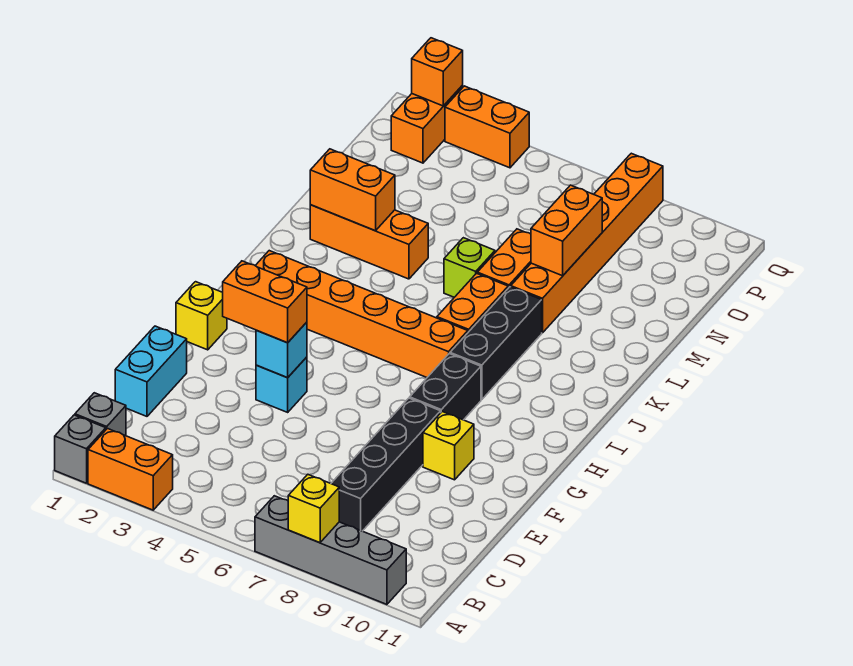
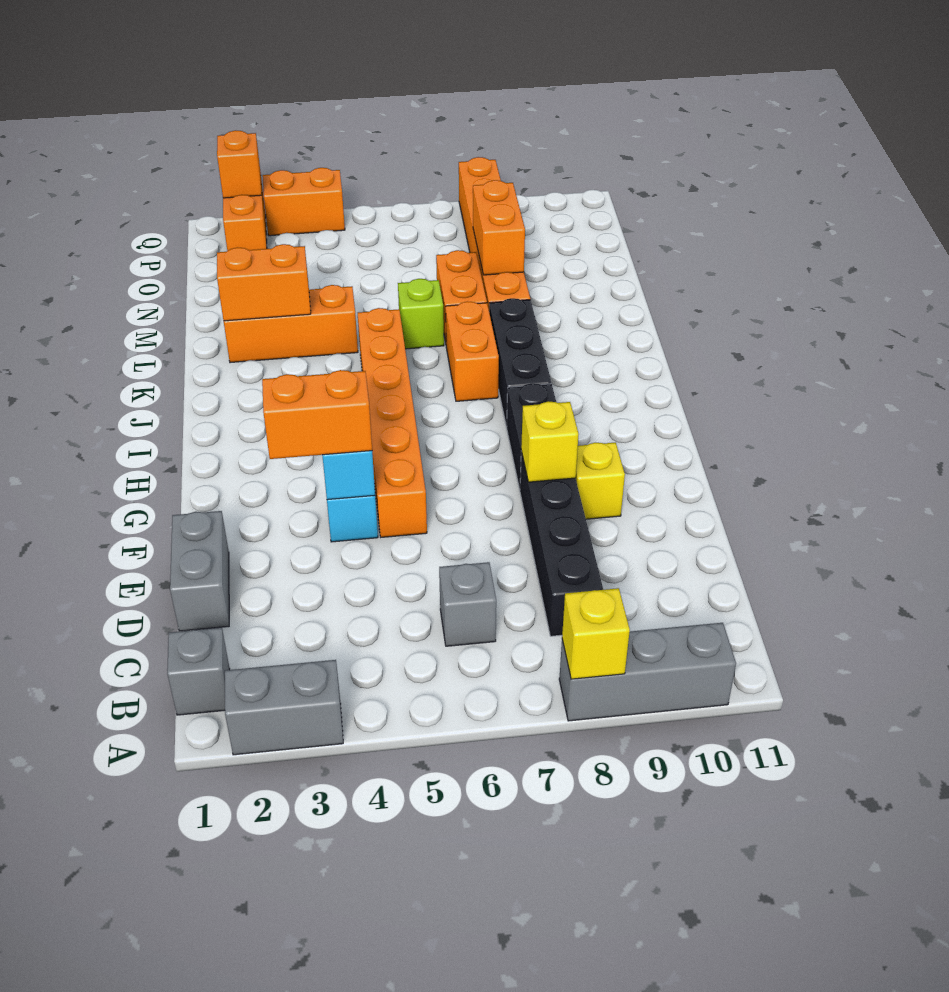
grey 1x1 brick [55,415,106,483] -> grey 1x1 brick moved to [439,562,496,646]
orange 1x2 brick [88,429,173,510] -> grey 1x2 brick [225,660,343,755]
grey 1x4 brick [255,496,406,605] -> grey 1x3 brick [559,623,736,721]
cyan 1x2 brick [115,326,187,416] -> grey 1x2 brick [170,511,229,631]
yellow 1x1 brick [176,282,227,350] -> yellow 1x1 brick moved to [521,401,579,482]
orange 1x6 brick [255,251,468,377] -> orange 1x6 brick turned to [358,308,427,537]

